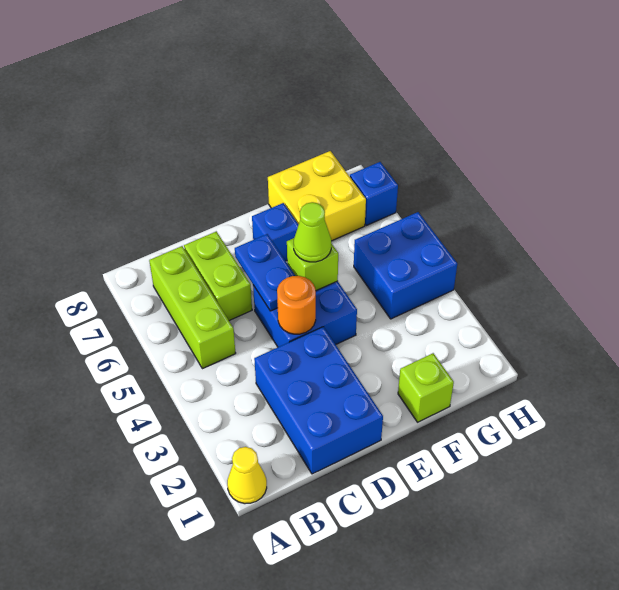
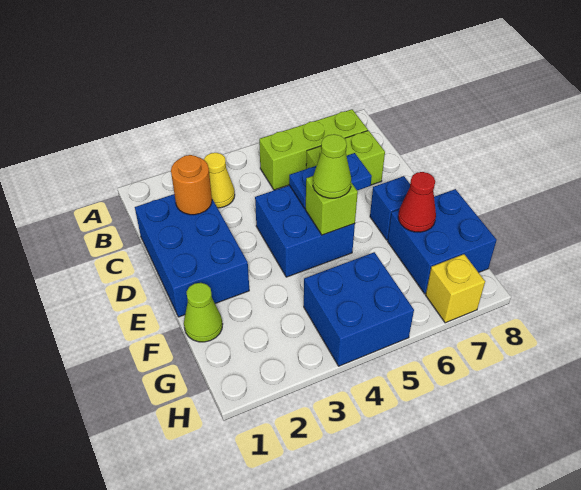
yellow 1x1 cone [227,447,267,504] -> yellow 1x1 cone moved to [204,153,235,208]
blue 2x3 brick [254,327,383,474] -> blue 2x3 brick turned to [135,194,249,317]
orange 1x1 round brick [277,276,316,334] -> orange 1x1 round brick moved to [171,155,212,215]
lime 1x1 brick [398,353,454,422] -> lime 1x1 cone [184,283,223,342]
yellow 2x2 brick [268,151,366,241] -> blue 2x2 brick [388,189,497,294]
none -> red 1x1 cone [398,172,436,232]
blue 1x1 brick [350,162,398,225] -> yellow 1x1 brick [426,254,485,323]

